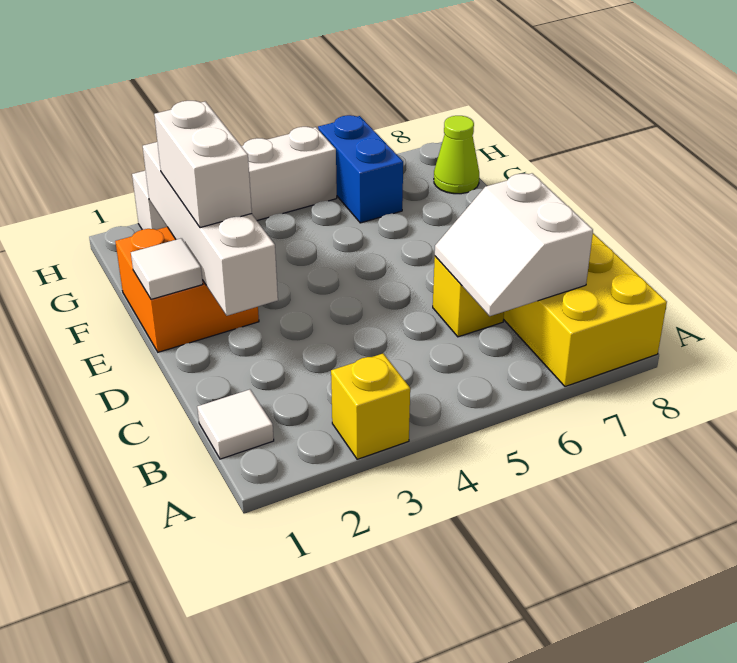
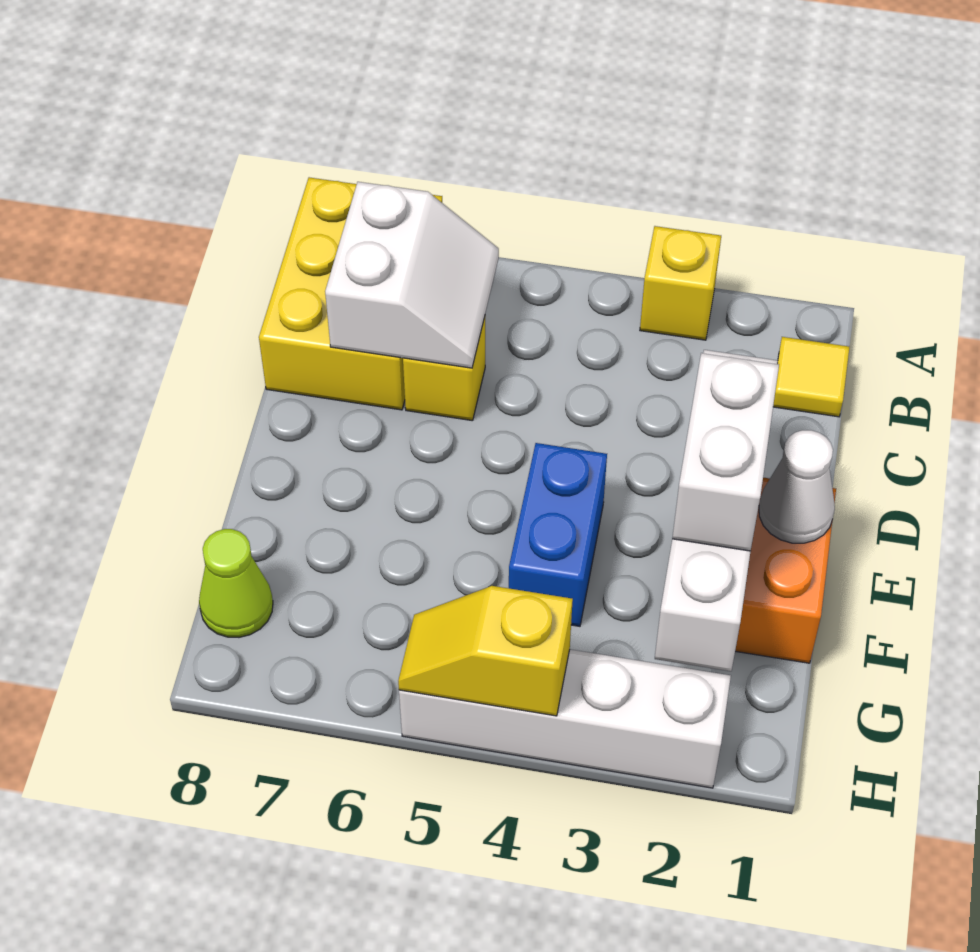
white 1x1 tile [197,389,274,459] -> yellow 1x1 tile [773,337,850,417]
white 1x1 tile [131,238,203,299] -> white 1x1 cone [759,430,835,543]
blue 1x2 brick [318,115,403,223] -> blue 1x2 brick moved to [509,443,607,626]
none -> yellow 1x2 slope [398,586,573,716]

